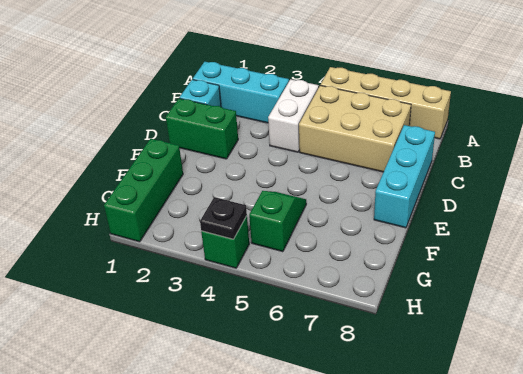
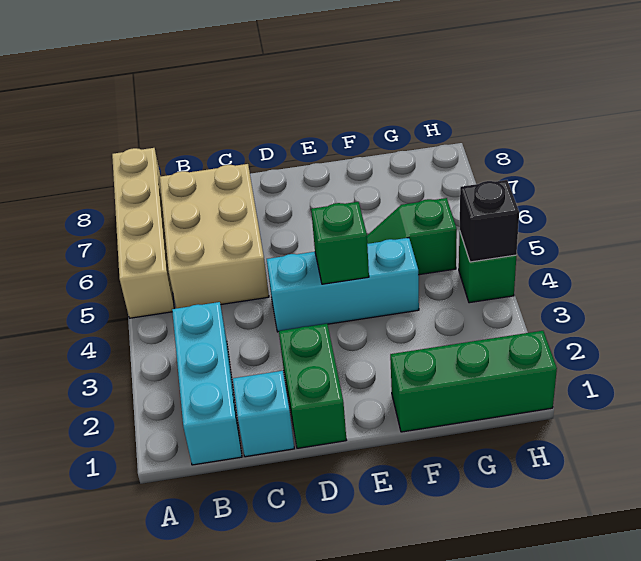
white 1x2 brick [268,79,319,152] -> none
cyan 1x3 brick [374,125,435,228] -> cyan 1x3 brick moved to [267,238,419,332]
none -> green 1x1 brick [311,202,369,284]
black 1x1 plate [200,197,247,239] -> black 1x1 brick [459,180,519,262]

